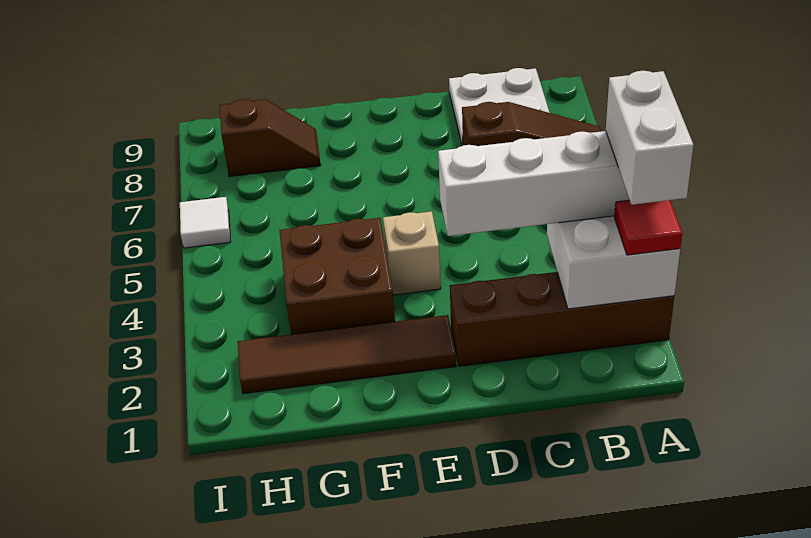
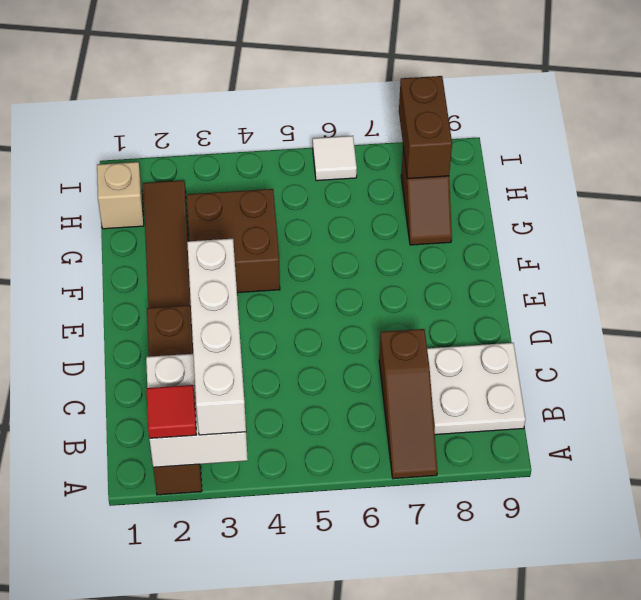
white 1x2 brick [606,71,693,205] -> none
tan 1x1 brick [383,211,441,295] -> tan 1x1 brick moved to [97,162,144,229]
none -> brown 1x2 brick [399,76,452,179]

